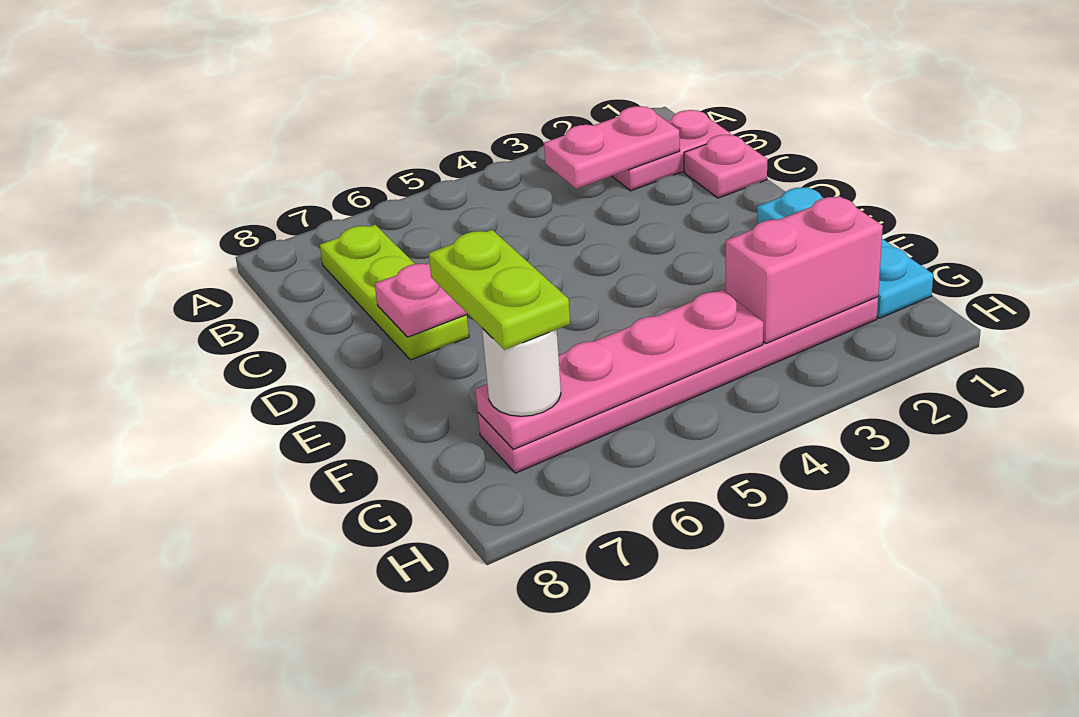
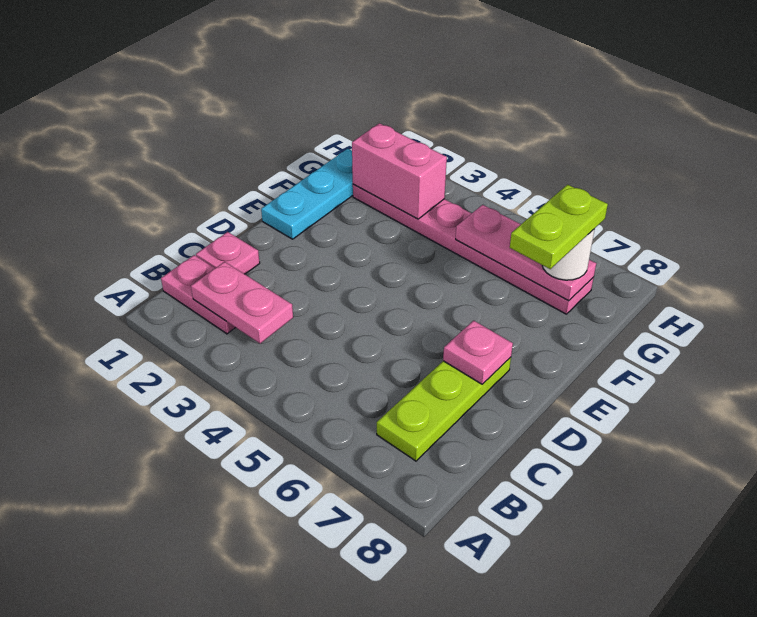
pink 1x4 plate [475,290,763,449] -> pink 1x3 plate [456,205,596,301]

